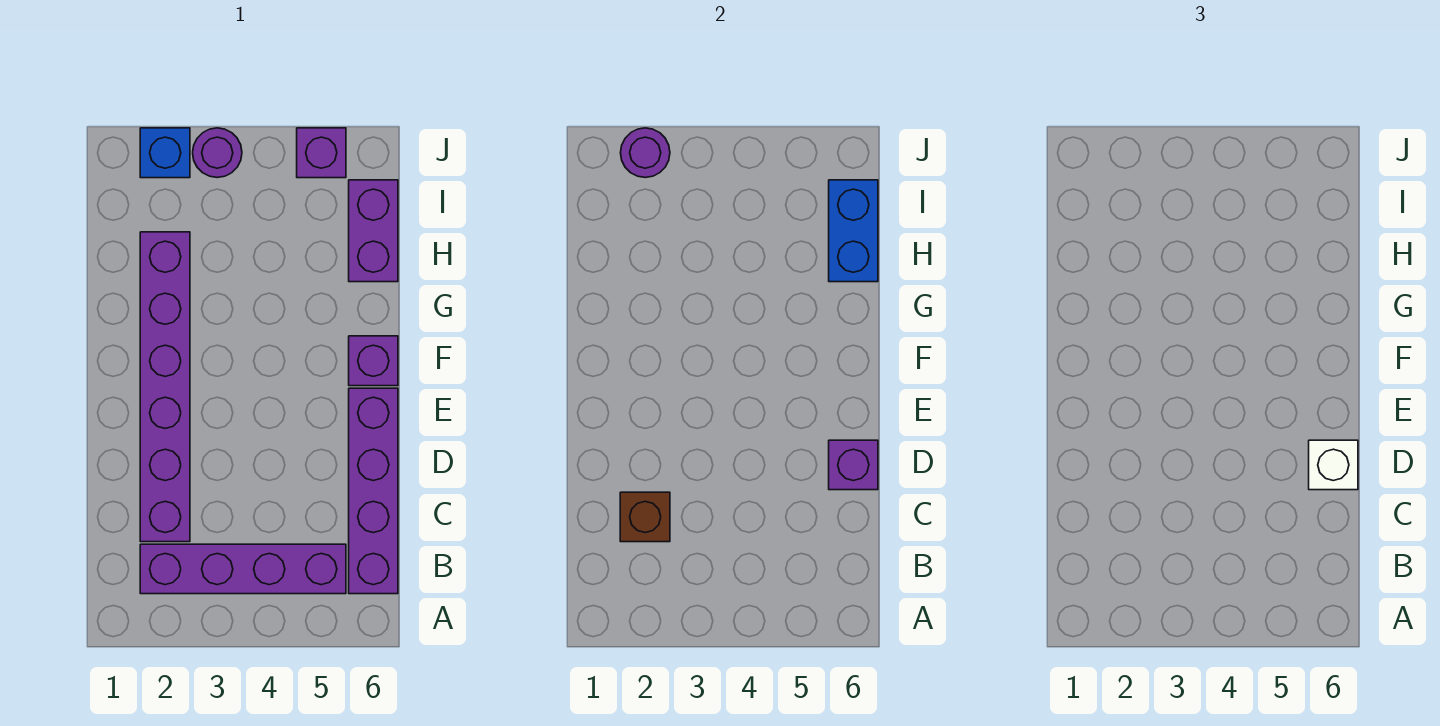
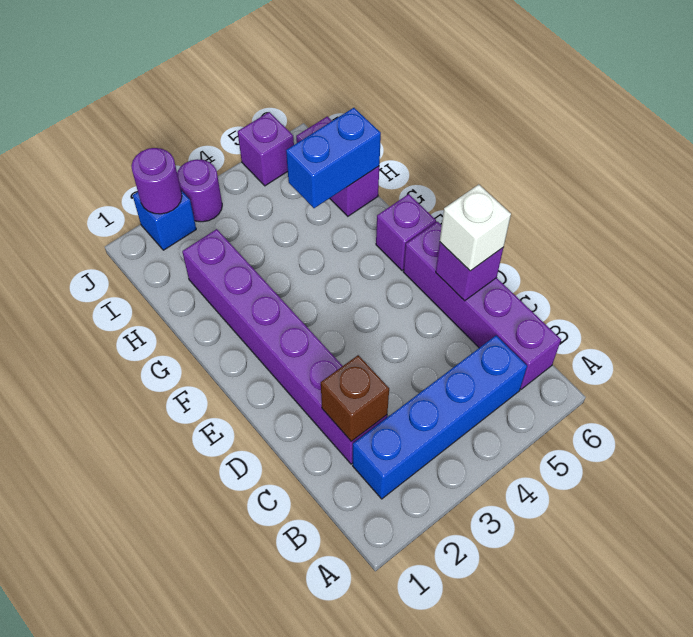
purple 1x4 brick [140,544,346,594] -> blue 1x4 brick [353,335,527,499]
blue 1x2 brick [829,180,878,282] -> blue 1x2 brick turned to [286,108,381,208]

